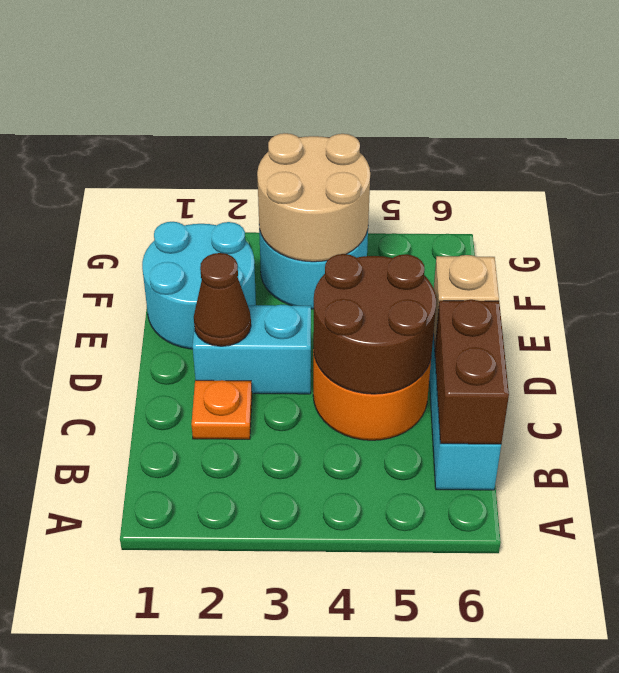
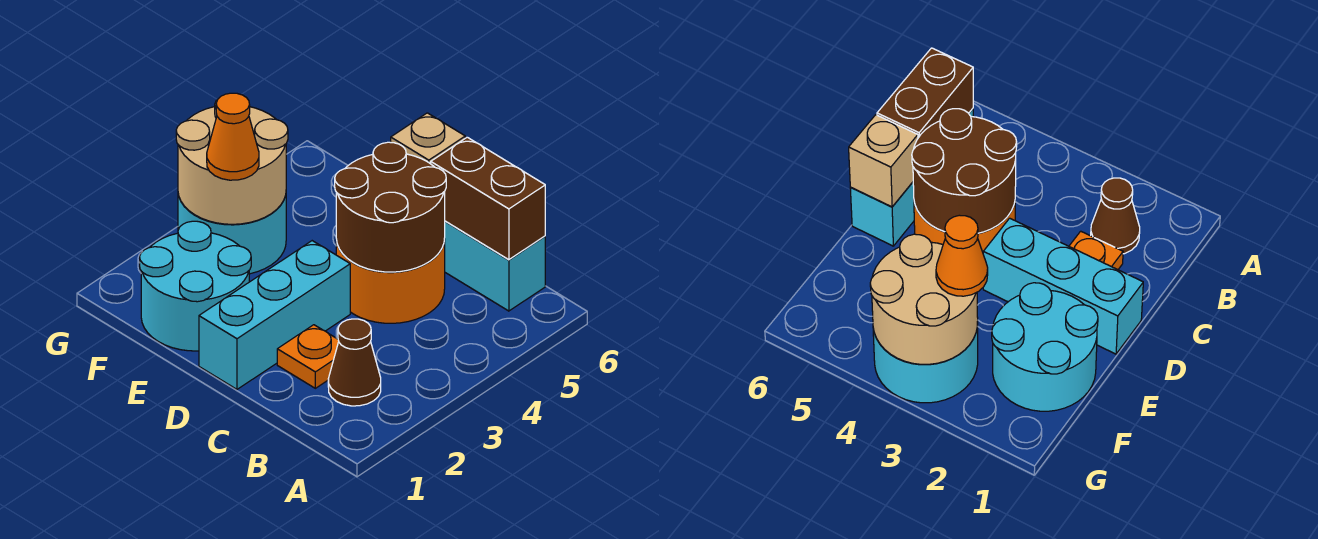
cyan 1x2 brick [193,305,311,394] -> cyan 1x3 brick [199,241,350,389]
brown 1x1 cone [194,253,251,346] -> brown 1x1 cone moved to [328,319,381,406]
none -> orange 1x1 cone [207,93,259,180]

